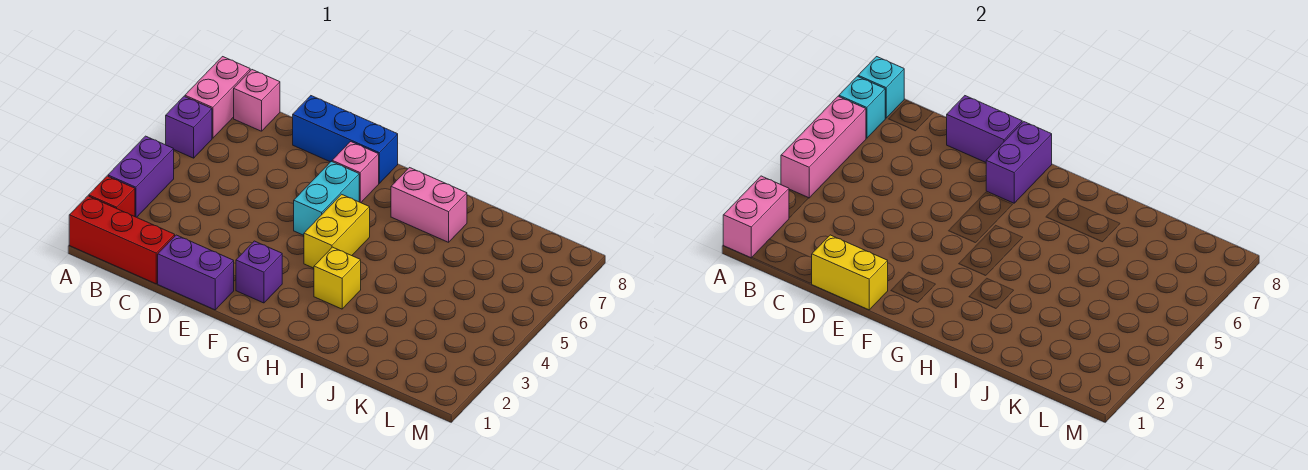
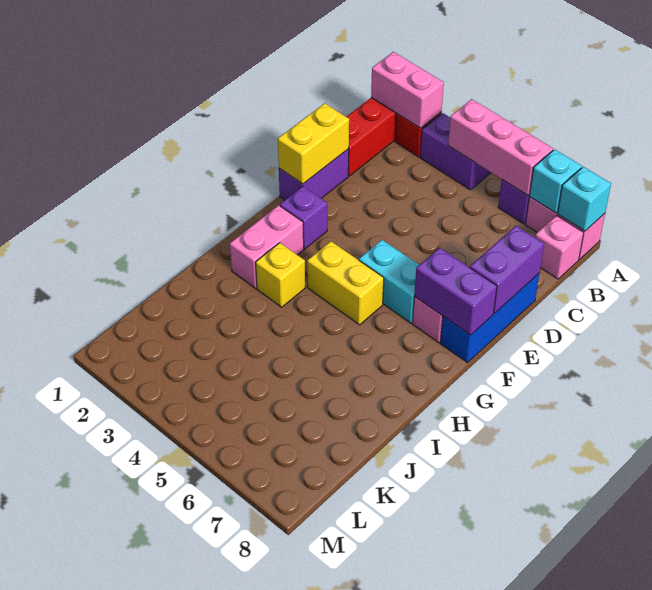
pink 1x2 brick [391,168,467,242] -> pink 1x2 brick moved to [230,205,304,288]

